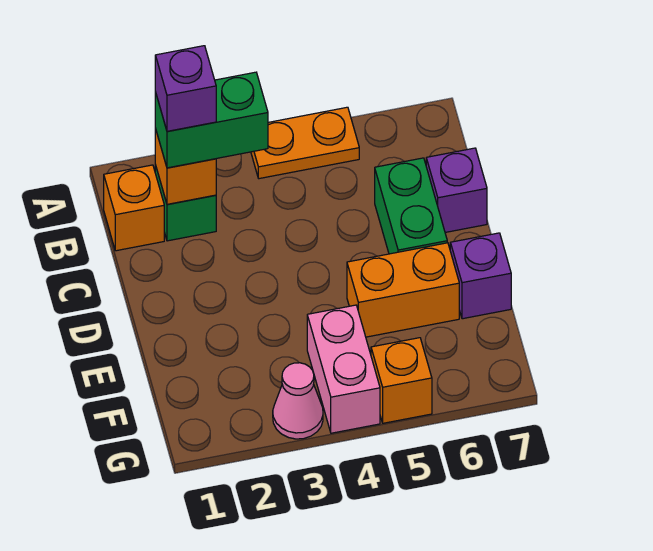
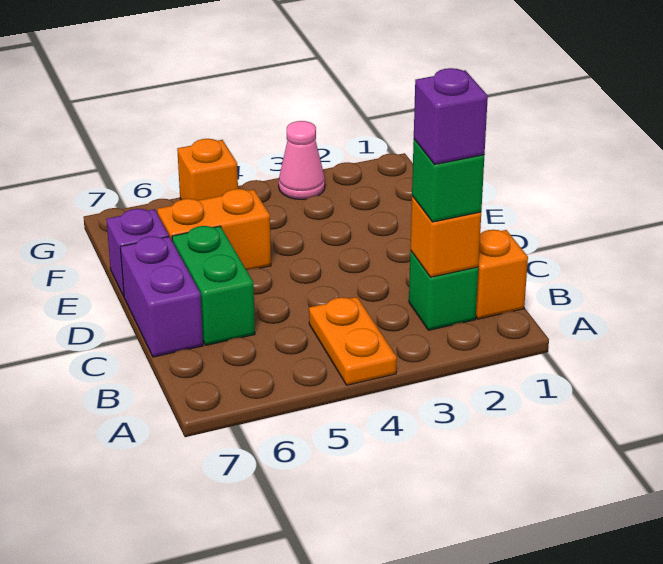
orange 1x2 plate [251,107,359,179] -> orange 1x2 plate turned to [309,297,397,385]
green 1x2 brick [155,72,268,168] -> green 1x1 brick [412,139,484,222]
purple 1x1 brick [426,148,487,232] -> purple 1x2 brick [120,236,203,357]
pink 1x2 brick [307,305,380,433] -> none

